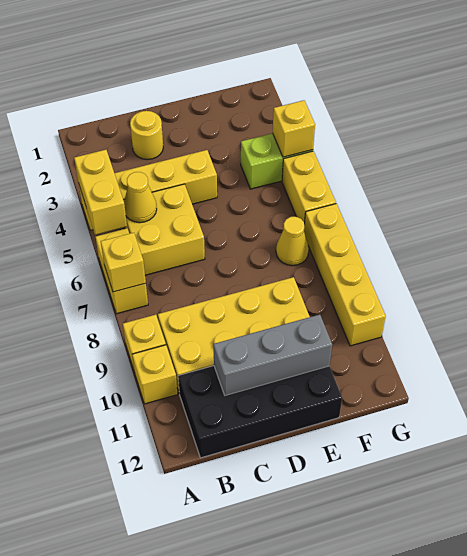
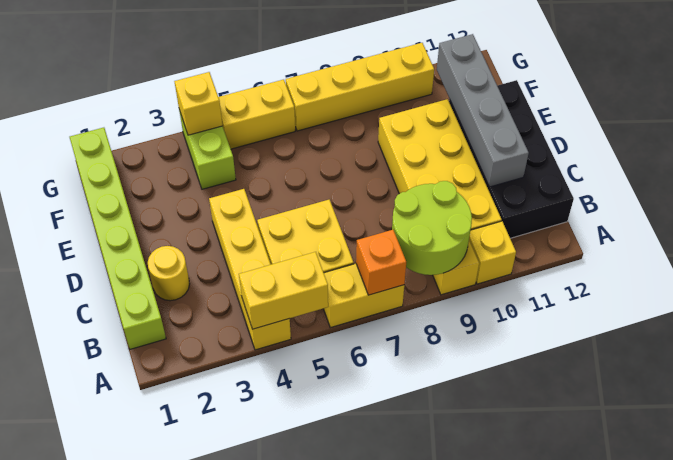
yellow 1x1 brick [101,233,146,292] -> orange 1x1 brick [356,230,406,295]
none -> lime 2x2 round brick [392,181,472,275]
none -> lime 1x6 brick [70,128,166,349]
yellow 1x1 cone [124,172,157,223] -> none
grey 1x3 brick [213,315,332,395] -> grey 1x4 brick [437,34,529,187]
yellow 1x1 cone [276,217,309,266] -> none

